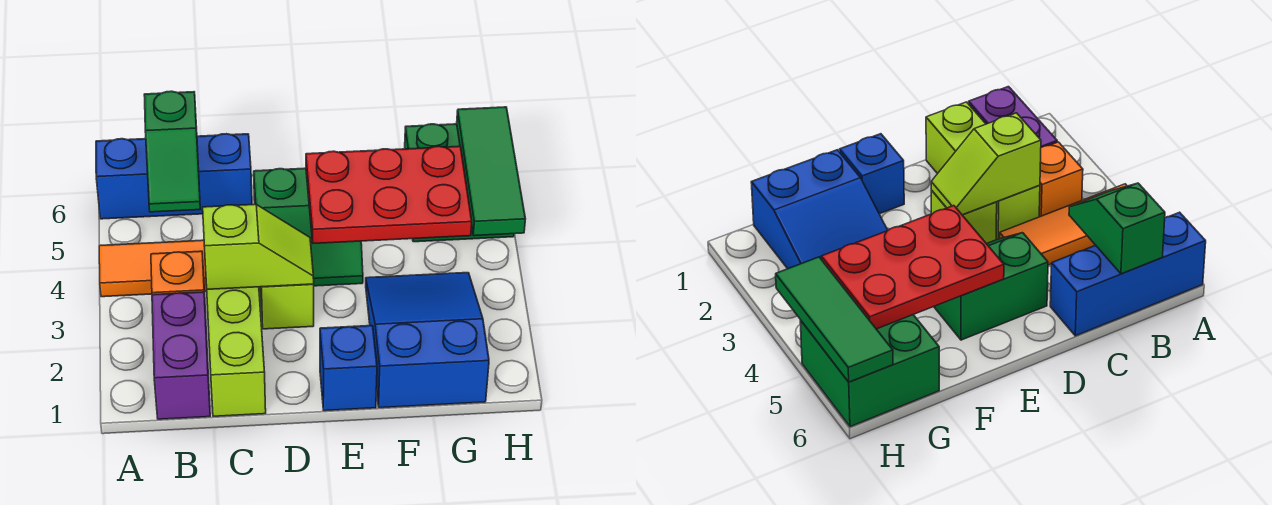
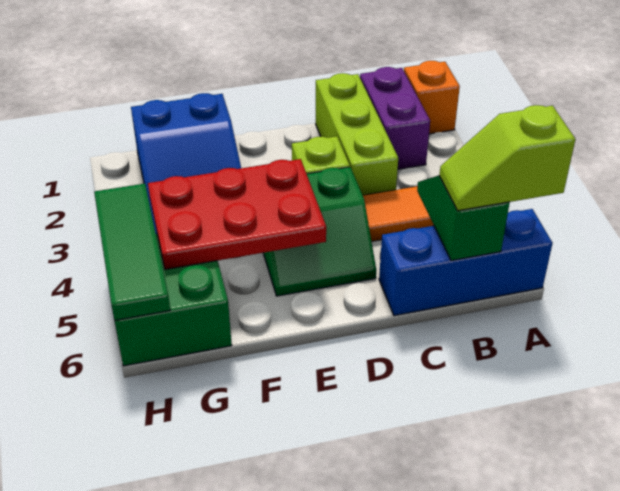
orange 1x1 brick [151,251,206,315] -> orange 1x1 brick moved to [404,61,460,134]
lime 1x2 slope [203,204,314,289] -> lime 1x2 slope moved to [439,105,575,211]
green 2x2 slope [254,168,363,286] -> green 2x2 slope turned to [263,167,376,296]
blue 1x1 brick [320,326,377,411] -> none

